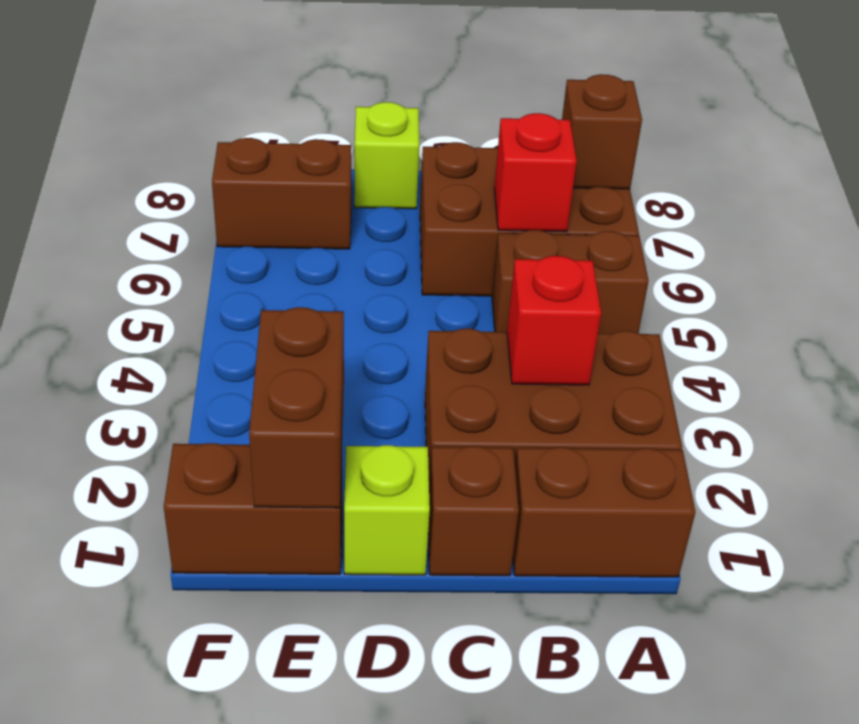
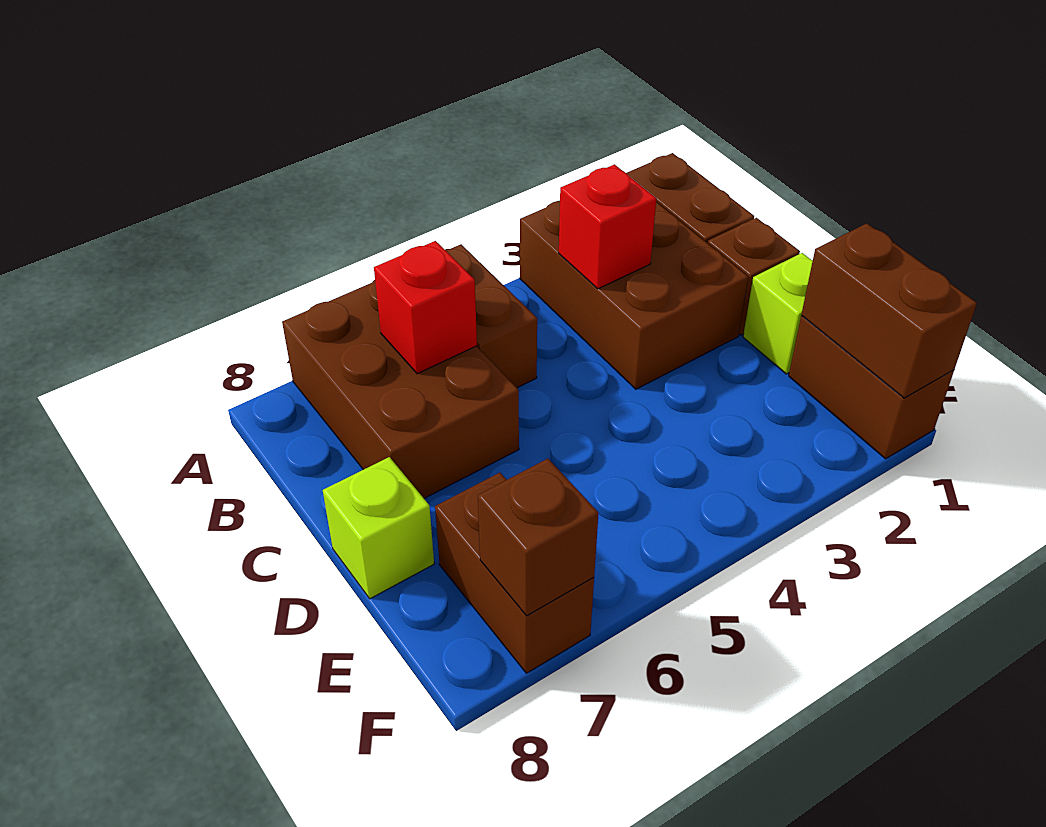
brown 1x1 brick [562,74,642,189] -> brown 1x1 brick moved to [478,459,599,616]
brown 1x2 brick [249,307,344,508] -> brown 1x2 brick turned to [801,223,977,398]

